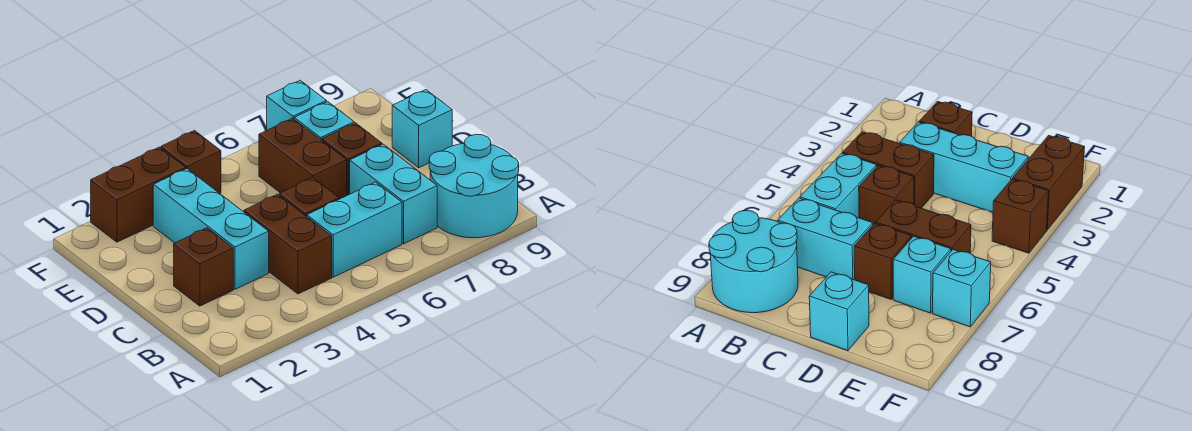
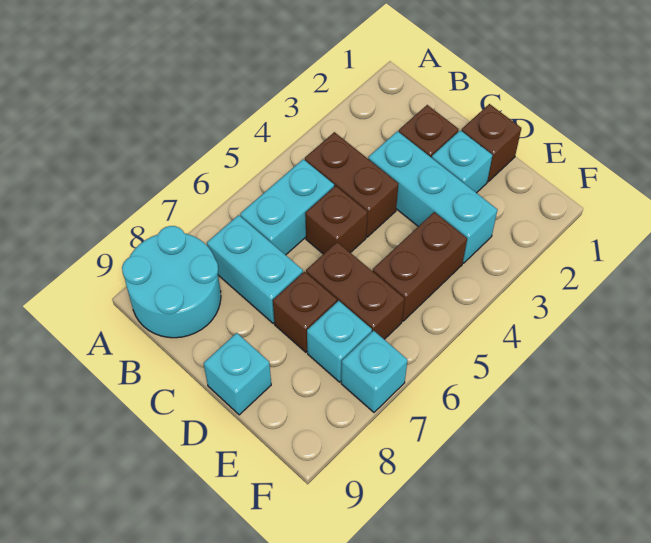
none -> cyan 1x1 brick [432,130,492,193]
brown 1x2 brick [91,147,186,242] -> brown 1x2 brick moved to [373,212,467,321]
brown 1x1 brick [161,131,221,193] -> brown 1x1 brick moved to [462,104,521,182]

